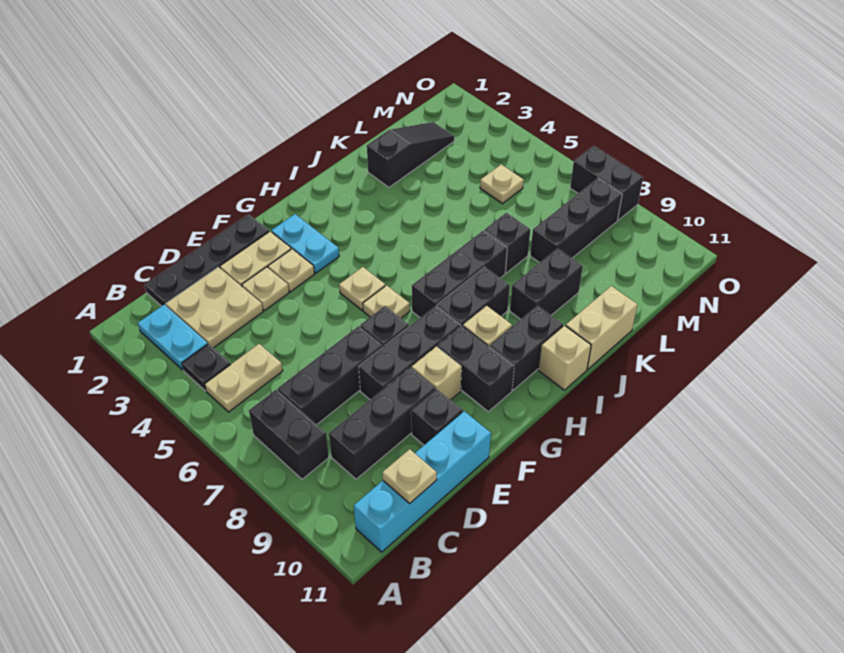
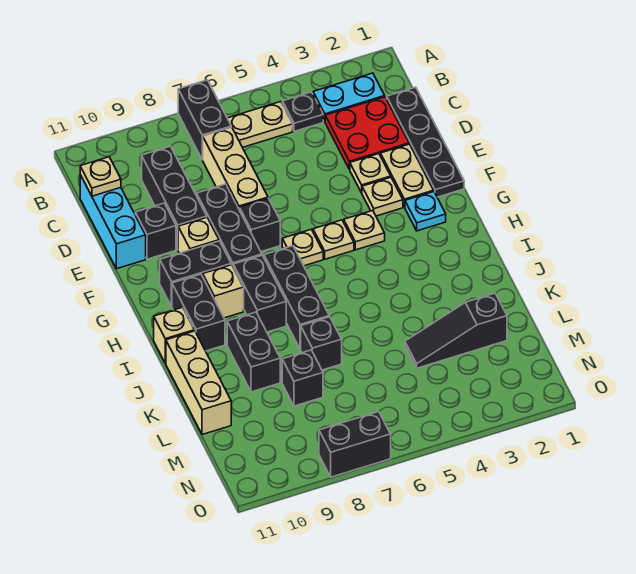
tan 1x2 plate [205,344,283,412] -> tan 1x2 plate turned to [227,102,293,147]
black 1x2 brick [249,389,329,479] -> black 1x2 brick turned to [178,80,231,160]
cyan 1x4 brick [354,411,491,552] -> cyan 1x3 brick [80,175,146,269]
tan 2x2 plate [166,267,263,348] -> red 2x2 plate [325,97,409,169]
black 1x3 brick [278,326,383,425] -> tan 1x3 brick [203,127,268,210]
cyan 1x2 plate [272,214,339,273] -> cyan 1x1 plate [405,192,446,231]
tan 1x2 brick [566,286,638,369] -> tan 1x3 brick [166,331,231,435]
black 1x3 slope [367,122,454,187] -> black 1x3 slope turned to [405,293,507,368]
black 1x3 brick [530,178,622,263] -> black 1x1 brick [282,350,323,406]
tan 1x1 plate [480,164,524,204] -> tan 1x1 plate moved to [344,210,385,250]

